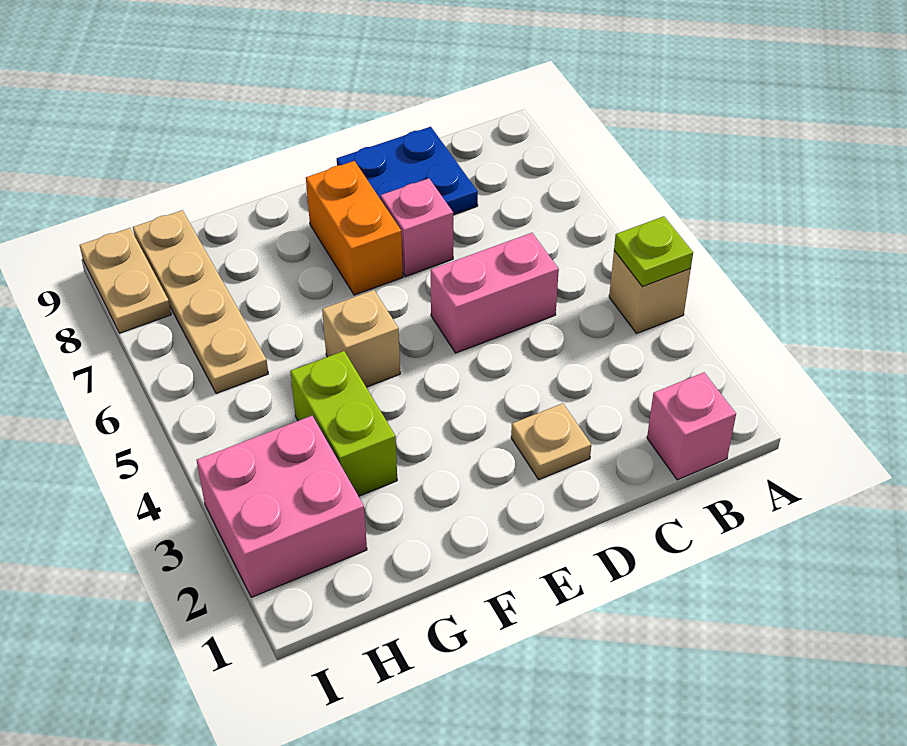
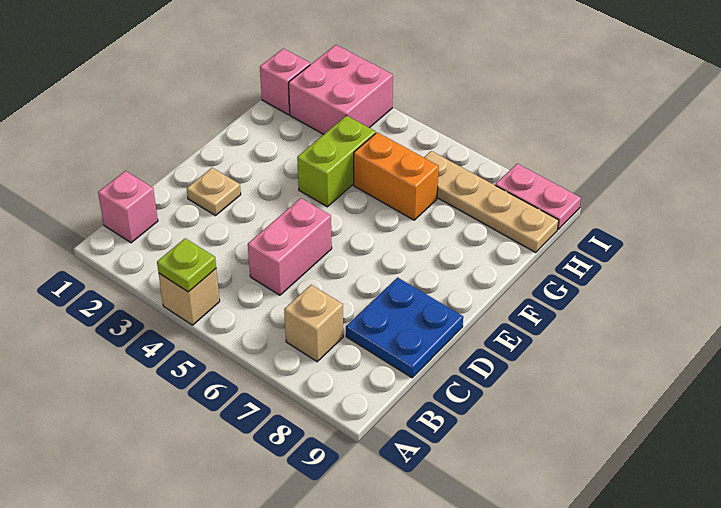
pink 1x1 brick [381,178,453,277] -> pink 1x1 brick moved to [260,48,310,115]
orange 1x2 brick [306,161,403,295] -> orange 1x2 brick moved to [354,132,439,220]
tan 1x1 brick [322,290,400,387] -> tan 1x1 brick moved to [284,285,343,362]
lime 1x2 brick [290,351,397,496] -> lime 1x2 brick turned to [297,116,376,207]
tan 1x2 plate [80,228,171,333] -> pink 1x2 plate [495,164,581,229]

